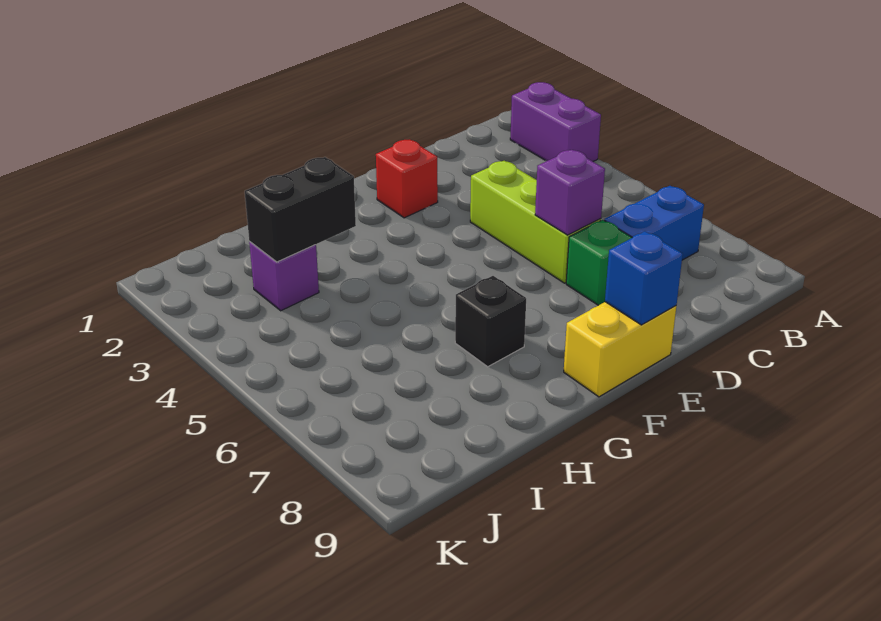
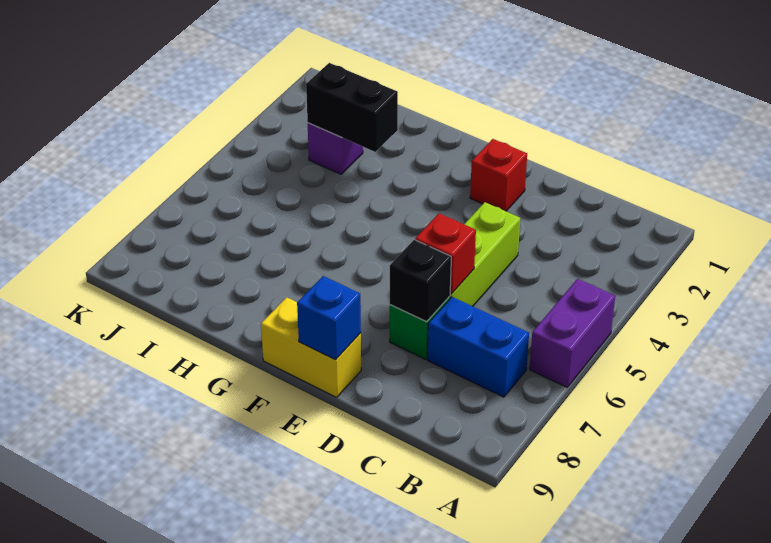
purple 1x2 brick [510,82,601,161] -> purple 1x2 brick moved to [529,279,615,387]
purple 1x1 brick [535,150,605,235] -> red 1x1 brick [415,213,476,294]
black 1x1 brick [455,276,526,367] -> black 1x1 brick moved to [390,240,451,322]

